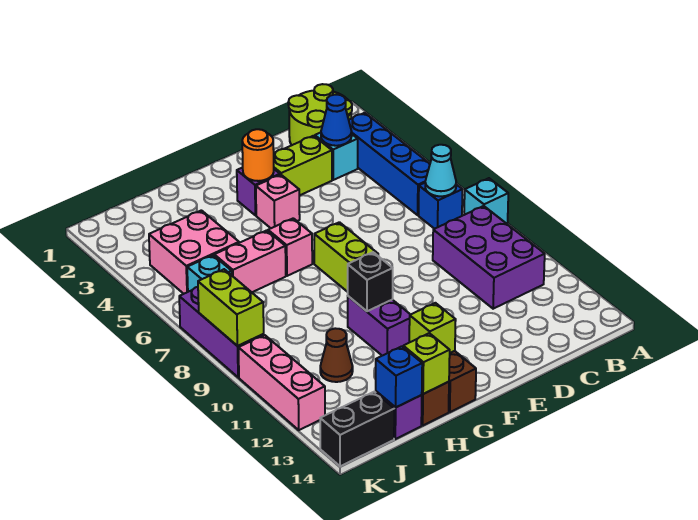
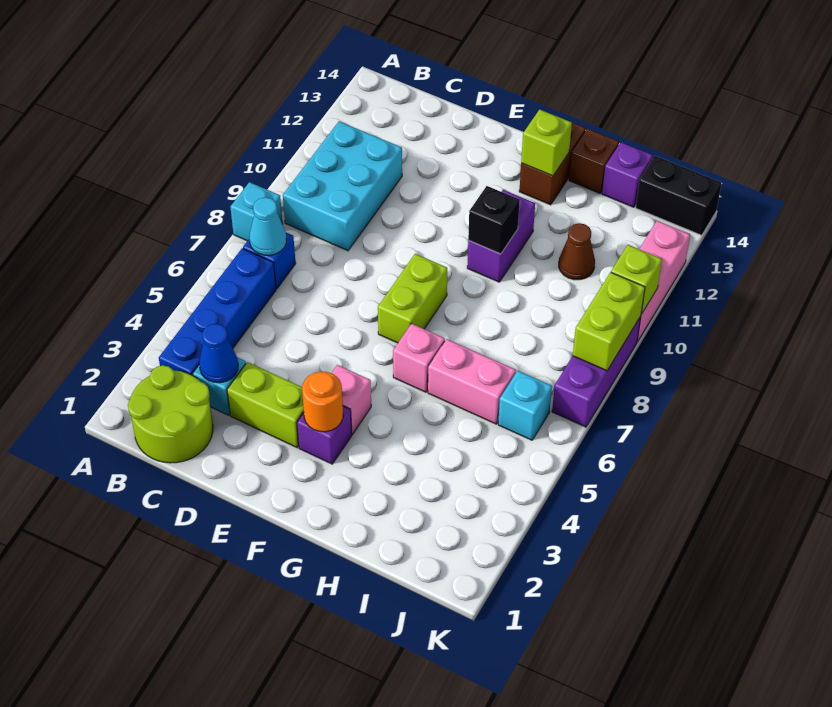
purple 2x3 brick [433,206,545,309] -> cyan 2x3 brick [283,121,402,251]
lime 1x1 brick [403,333,450,394] -> lime 1x1 brick moved to [611,245,662,314]
pink 2x2 brick [149,210,239,294] -> none
blue 1x1 brick [376,346,422,407] -> none

